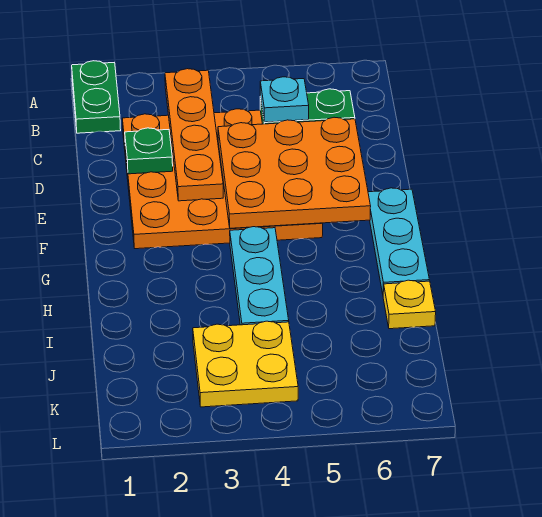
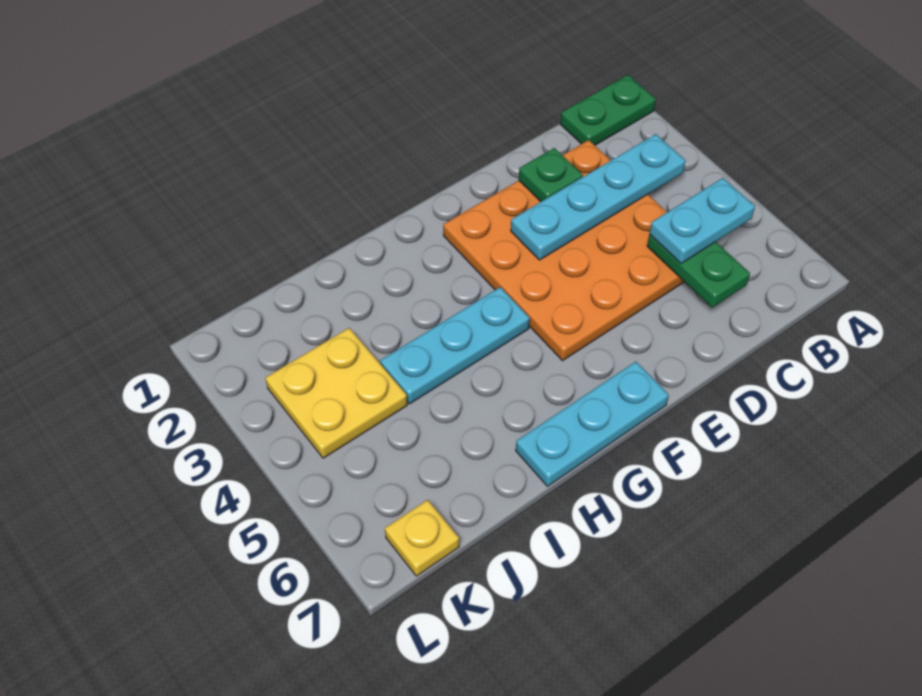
orange 1x4 plate [165,69,223,201] -> cyan 1x4 plate [511,134,686,260]
cyan 1x1 plate [260,77,309,122] -> cyan 1x2 plate [649,178,755,263]
orange 3x3 plate [218,117,371,228] -> none
yellow 1x1 plate [383,280,436,329] -> yellow 1x1 plate moved to [385,500,459,576]

